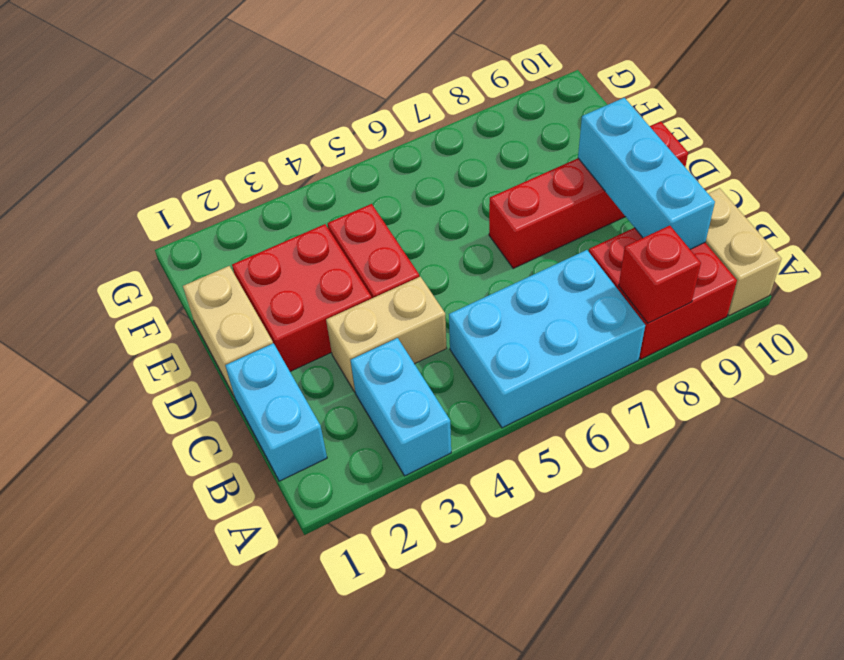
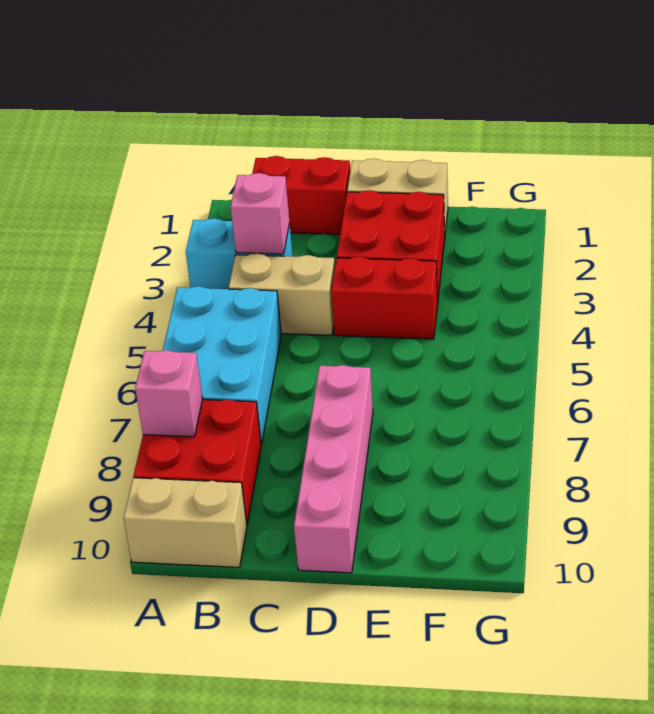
red 1x1 brick [619,226,701,323] -> pink 1x1 brick [135,350,203,437]
cyan 1x2 brick [225,343,327,481] -> red 1x2 brick [252,156,350,234]
none -> pink 1x1 brick [231,173,290,254]
cyan 1x3 brick [578,98,715,249] -> none
tan 1x2 brick [326,277,447,392] -> tan 1x2 brick turned to [229,253,335,335]
red 1x4 brick [489,122,688,268] -> pink 1x4 brick [294,365,373,573]

